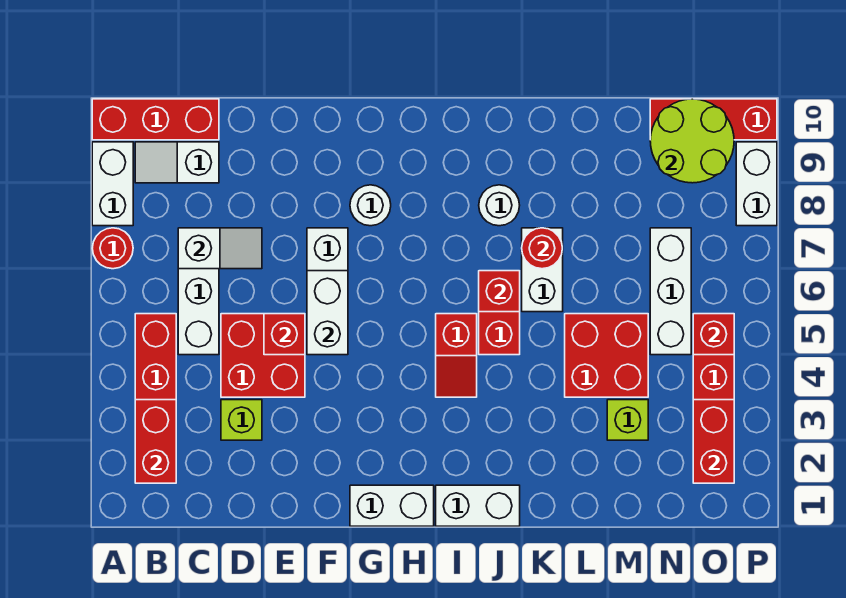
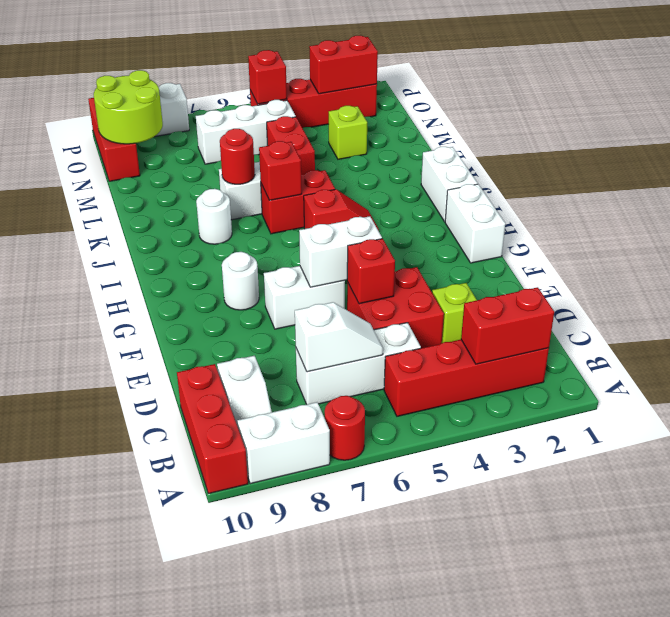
white 1x2 slope [178,228,262,269] -> white 1x2 slope turned to [295,302,383,372]
red 2x2 brick [565,314,648,397] -> red 1x2 brick [267,116,315,175]

